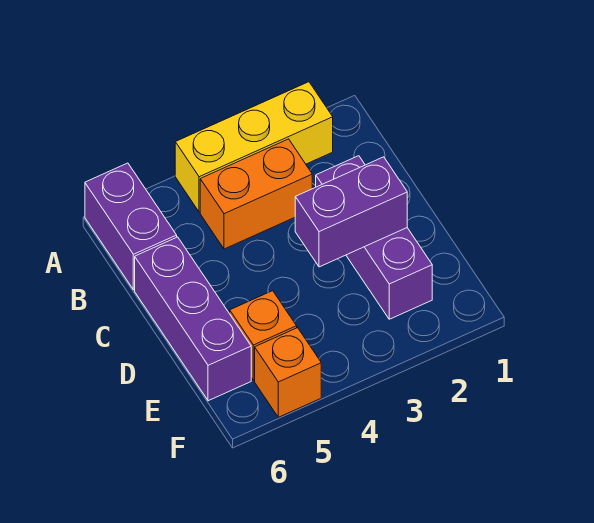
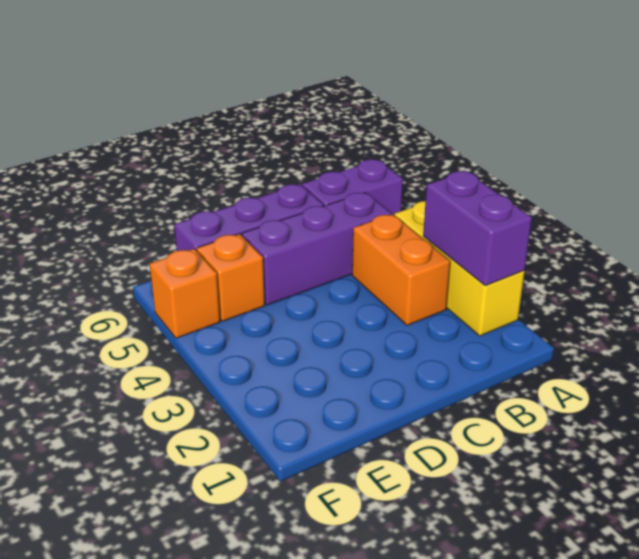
purple 1x3 brick [316,156,432,319] -> purple 1x3 brick moved to [242,193,391,305]
purple 1x2 brick [295,157,407,267] -> purple 1x2 brick moved to [423,171,532,286]

